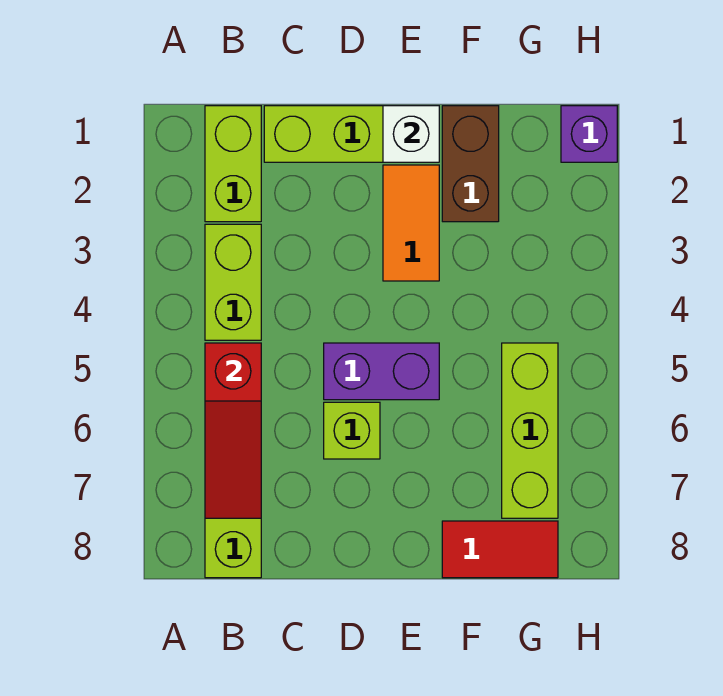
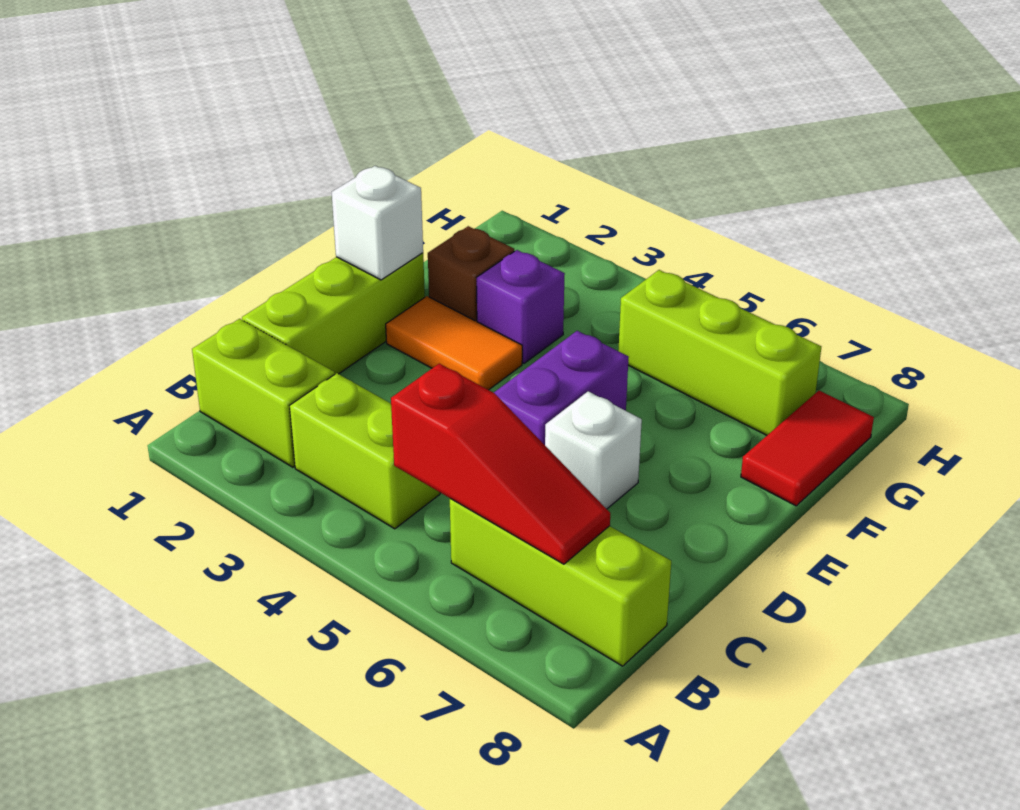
lime 1x1 brick [324,402,380,459] -> white 1x1 brick [545,391,642,509]
brown 1x2 brick [442,106,499,222] -> brown 1x1 brick [428,226,514,322]
purple 1x1 brick [561,106,617,162] -> purple 1x1 brick moved to [477,250,565,363]

